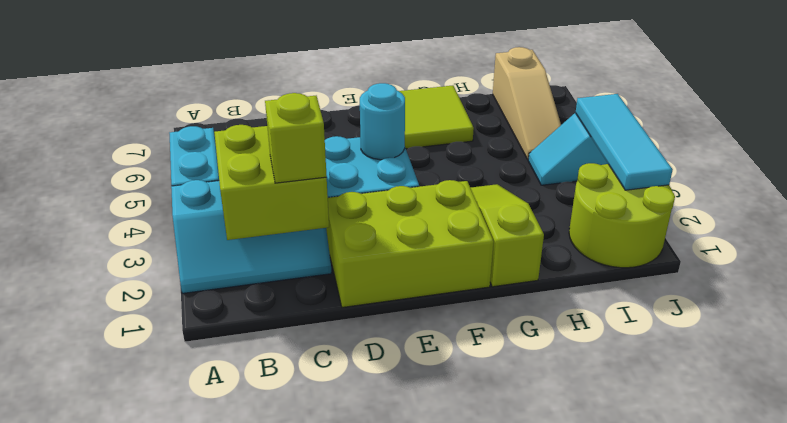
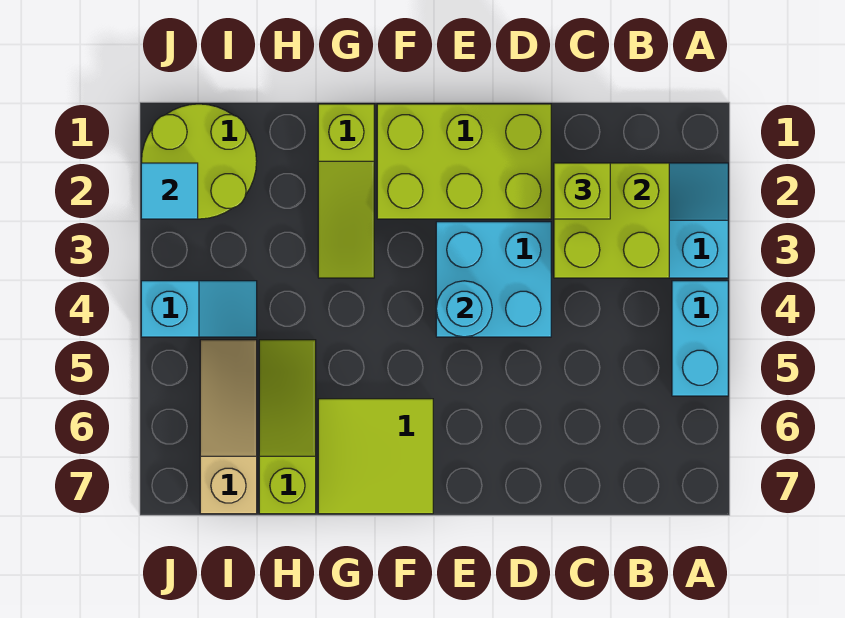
none -> lime 1x3 slope [259,340,316,514]
cyan 1x3 tile [575,94,673,190] -> cyan 1x1 tile [141,163,198,219]

